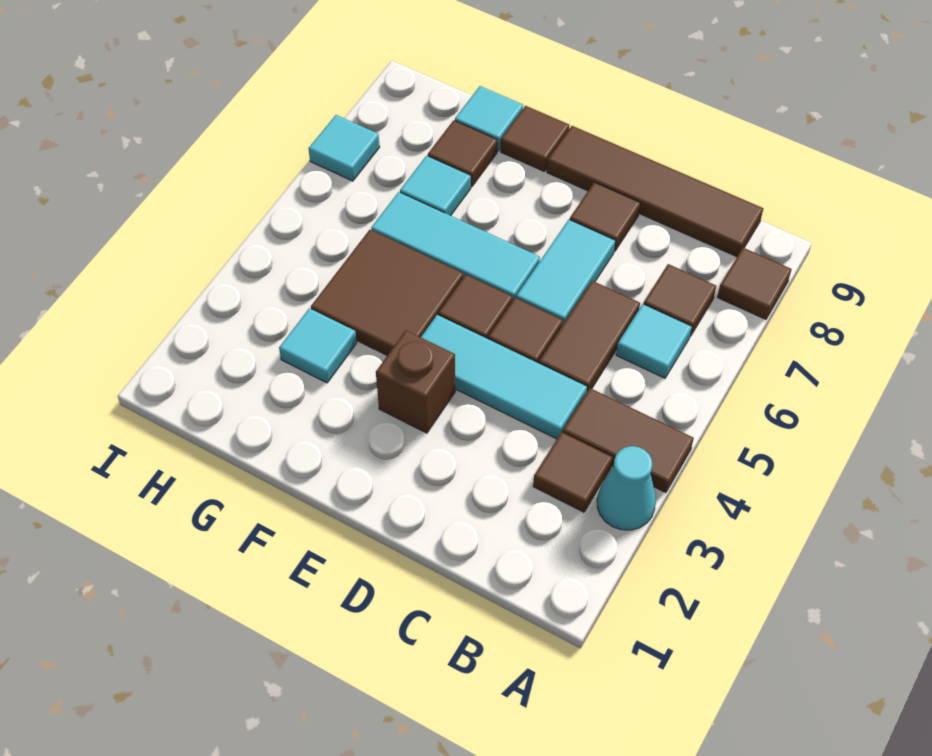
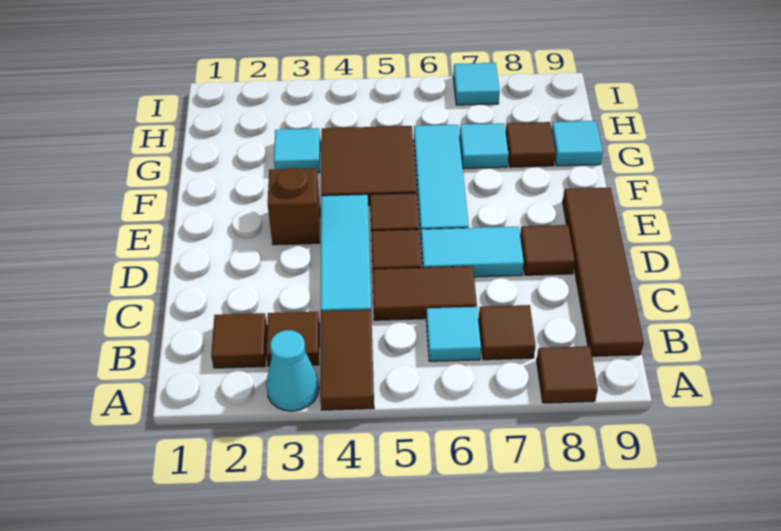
brown 1x1 tile [501,106,570,172] -> brown 1x1 tile moved to [211,313,267,368]

